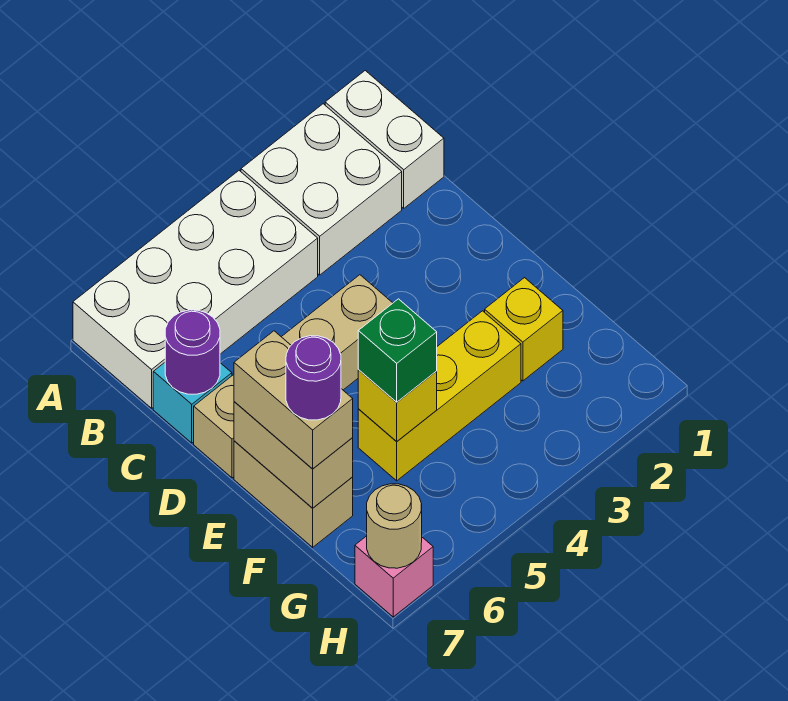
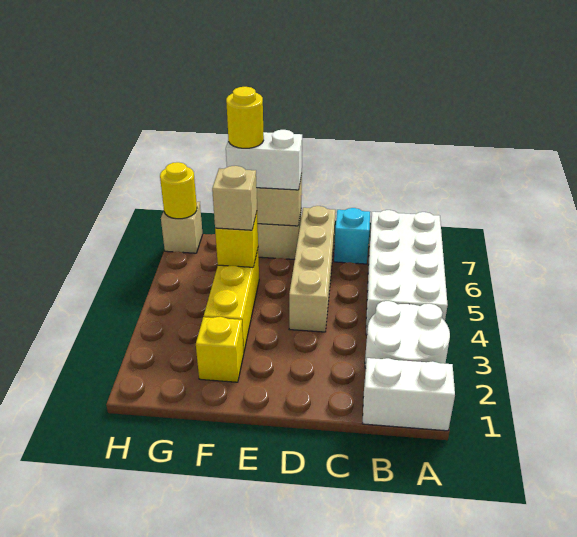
white 2x2 brick [241,104,402,275] -> white 2x2 round brick [365,301,450,368]
purple 1x1 round brick [165,310,220,394] -> none
tan 1x2 brick [234,331,353,469] -> white 1x2 brick [226,130,302,190]
green 1x1 brick [358,299,437,402] -> tan 1x1 brick [212,166,257,230]
purple 1x1 round brick [286,336,341,420] -> yellow 1x1 round brick [226,87,264,148]
pink 1x1 brick [355,536,433,617] -> tan 1x1 brick [161,202,203,253]
tan 1x1 round brick [367,484,422,568] -> yellow 1x1 round brick [160,162,197,219]

